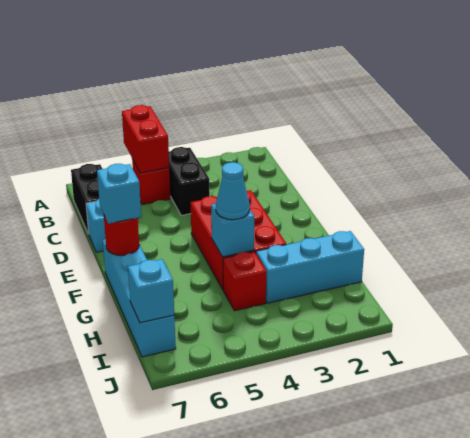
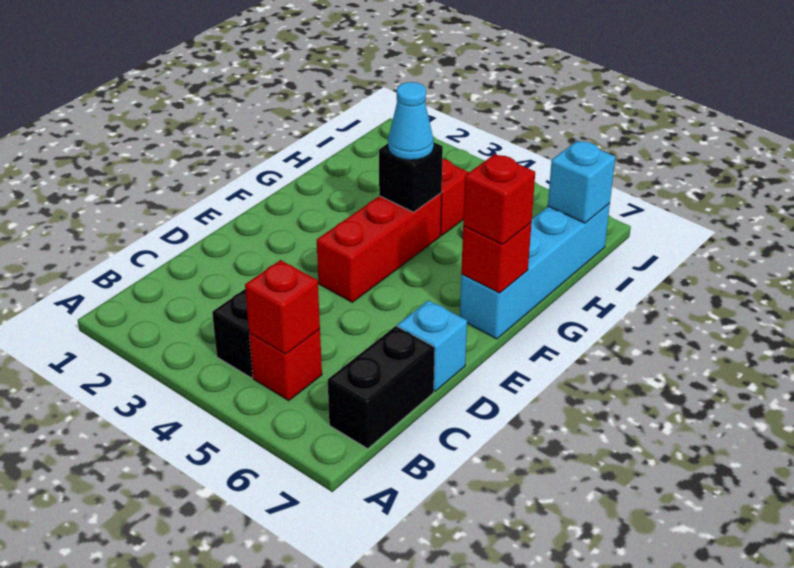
red 1x2 brick [122,105,169,173] -> red 1x1 brick [245,260,320,354]
red 2x3 brick [191,190,286,289] -> red 1x3 brick [317,193,442,302]
red 1x1 round brick [104,216,140,255] -> red 1x1 brick [461,223,531,293]
cyan 1x1 brick [97,164,141,224] -> red 1x1 brick [463,154,535,245]
cyan 1x1 brick [211,204,254,257] -> black 1x1 brick [379,142,443,212]
cyan 1x3 brick [256,231,364,303] -> none

